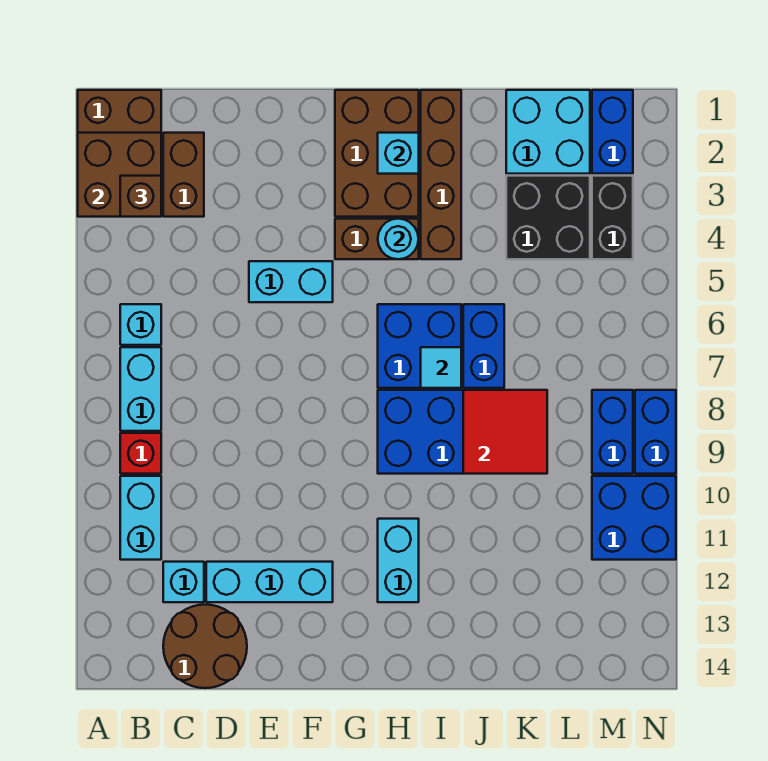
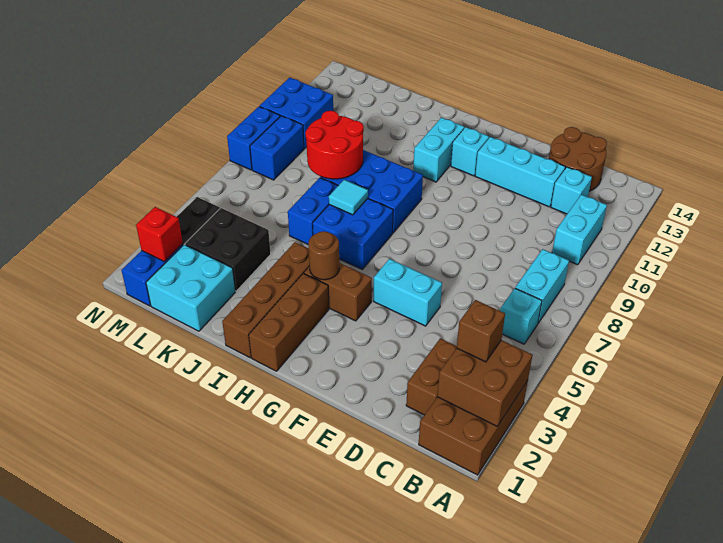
red 1x1 brick [120,433,161,474] -> red 1x1 brick moved to [136,207,183,262]
brown 2x3 brick [335,90,419,217] -> brown 1x3 brick [249,274,329,371]
cyan 1x1 brick [378,133,419,174] -> cyan 1x1 brick moved to [451,127,489,176]
cyan 1x1 round brick [378,219,419,259] -> brown 1x1 round brick [308,231,339,280]
red 2x2 tile [463,390,547,474] -> red 2x2 round brick [305,111,364,179]

